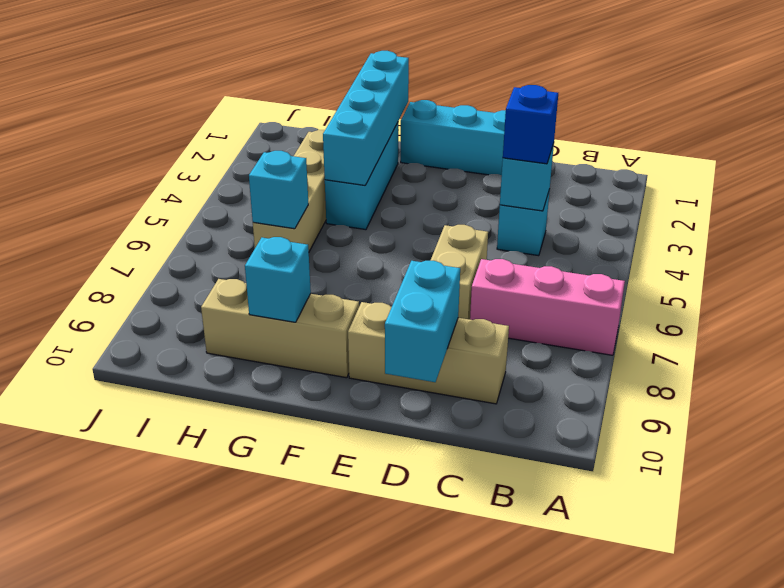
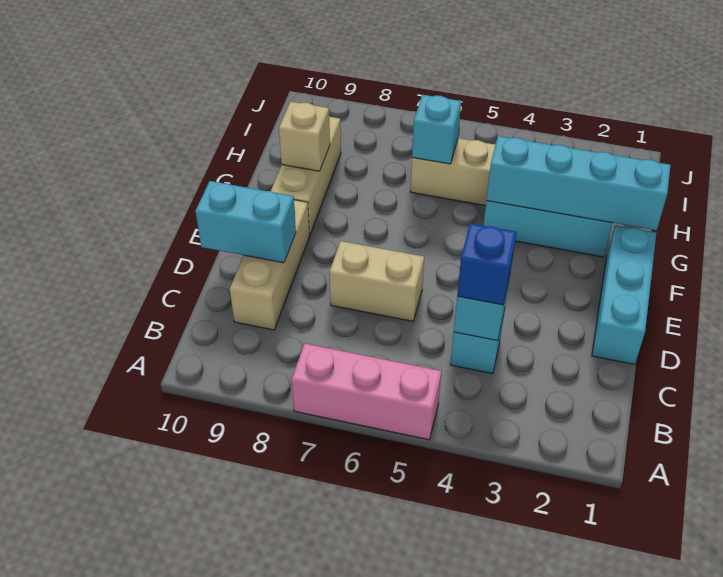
pink 1x3 brick [470,259,625,355] -> pink 1x3 brick turned to [292,344,441,440]
cyan 1x1 brick [245,237,311,322] -> tan 1x1 brick [279,102,330,171]

